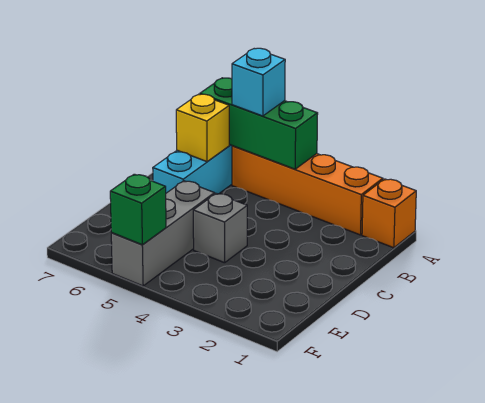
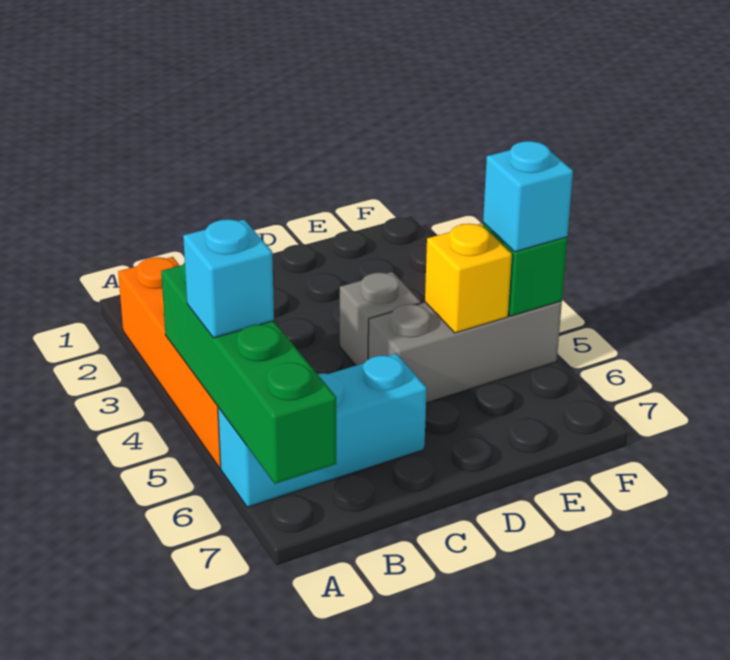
orange 1x1 brick [362,179,416,248] -> none
green 1x3 brick [200,78,318,169] -> green 1x4 brick [161,263,336,484]
yellow 1x1 brick [176,94,229,162] -> yellow 1x1 brick moved to [425,224,512,333]
none -> cyan 1x1 brick [483,141,573,252]

